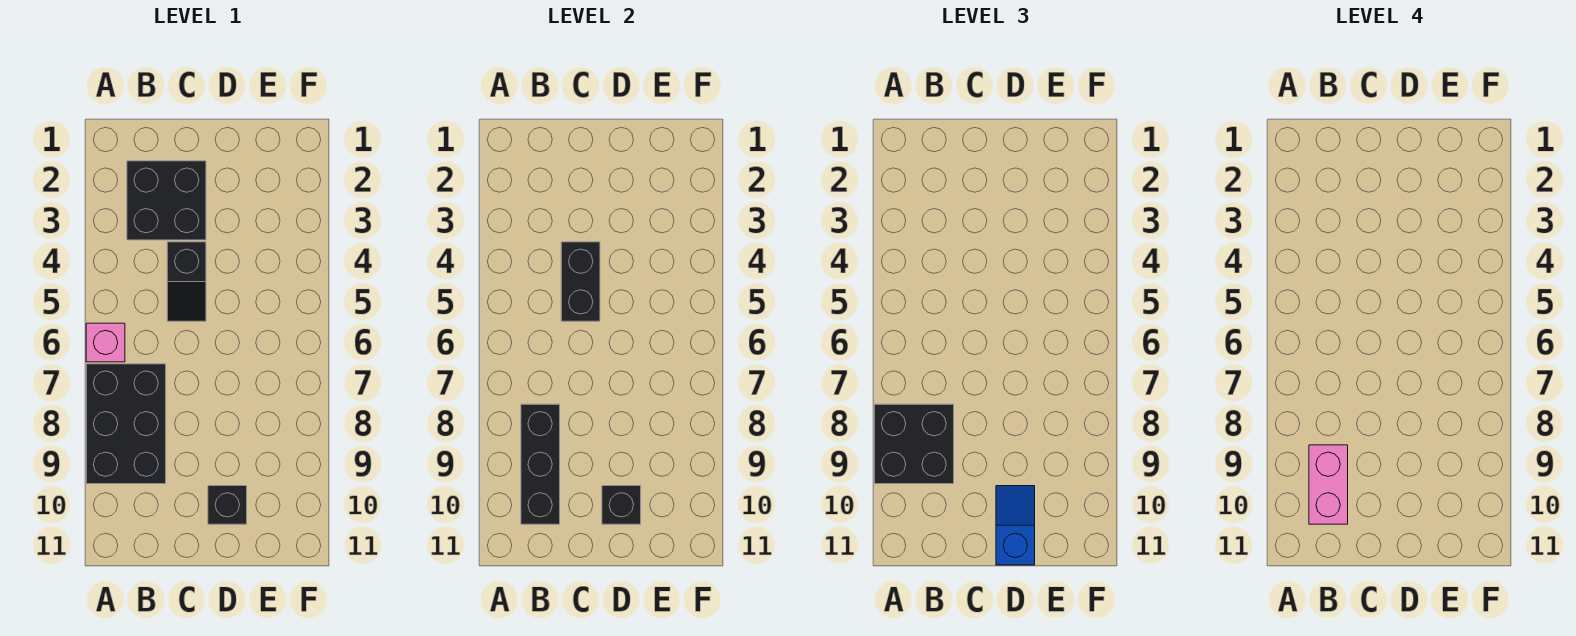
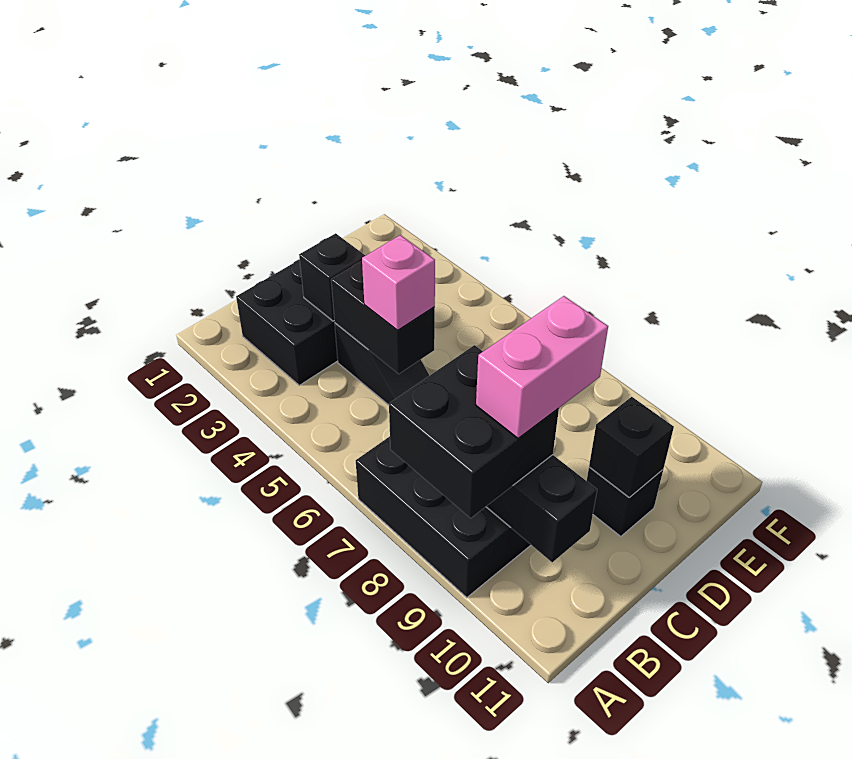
pink 1x1 brick [86,323,125,362] -> pink 1x1 brick moved to [362,235,435,330]
pink 1x2 brick [1309,445,1348,524] -> pink 1x2 brick turned to [476,296,608,438]
none -> black 1x1 brick [299,233,365,321]
blue 1x2 slope [996,486,1035,565] -> none

